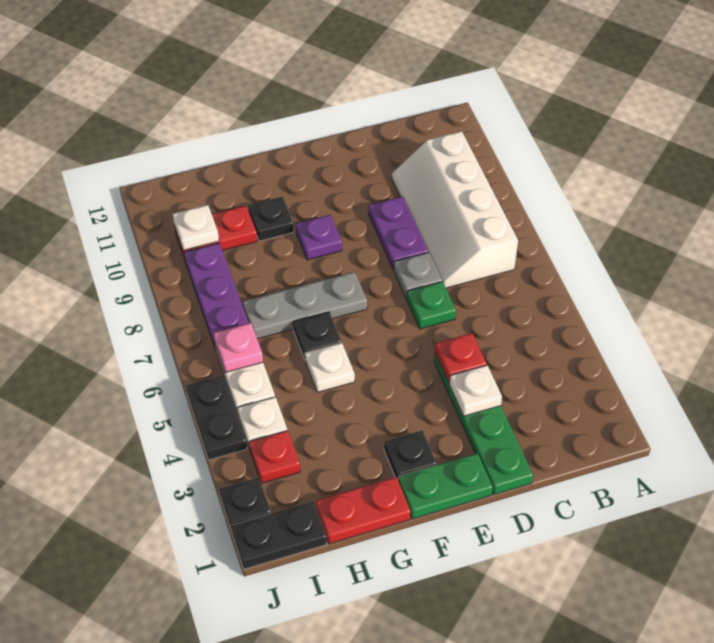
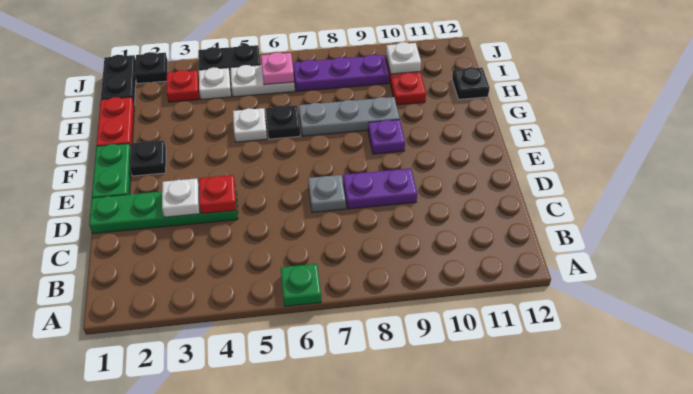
white 2x4 slope [392,131,518,288] -> none
green 1x1 plate [407,281,456,329] -> green 1x1 plate moved to [281,264,321,306]
grey 1x3 plate [243,272,367,339] -> grey 1x3 plate turned to [299,97,400,136]
black 1x1 plate [248,197,294,241] -> black 1x1 plate moved to [452,67,489,99]

